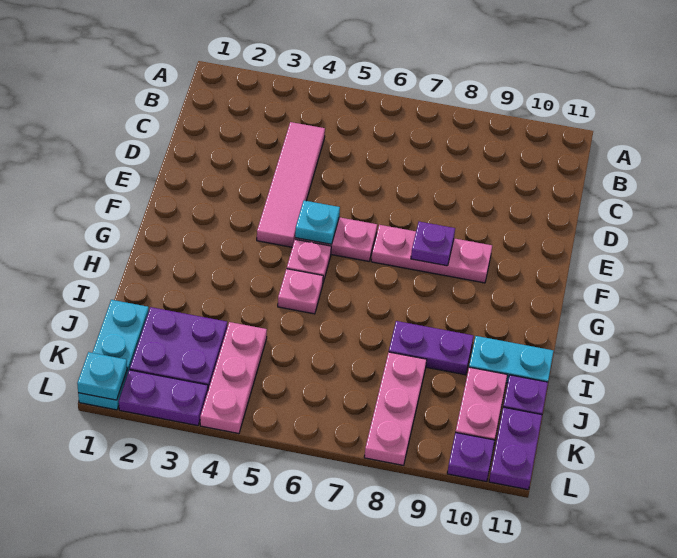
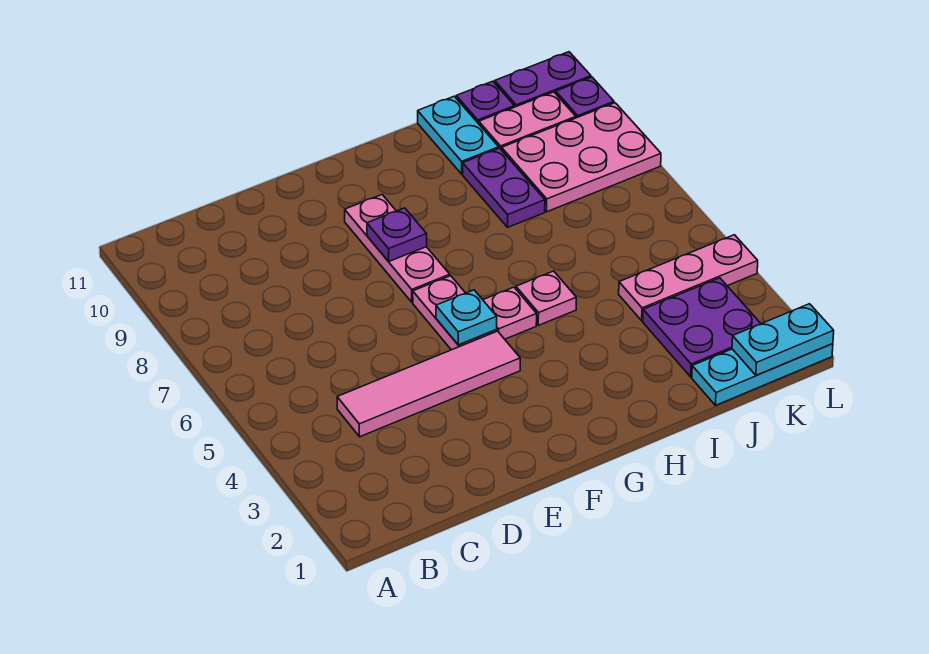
pink 1x3 plate [364,352,427,465] -> pink 2x3 plate [502,103,661,212]
cyan 1x1 plate [77,352,127,400] -> cyan 1x2 plate [732,304,834,375]
purple 1x2 plate [119,370,208,426] -> none

